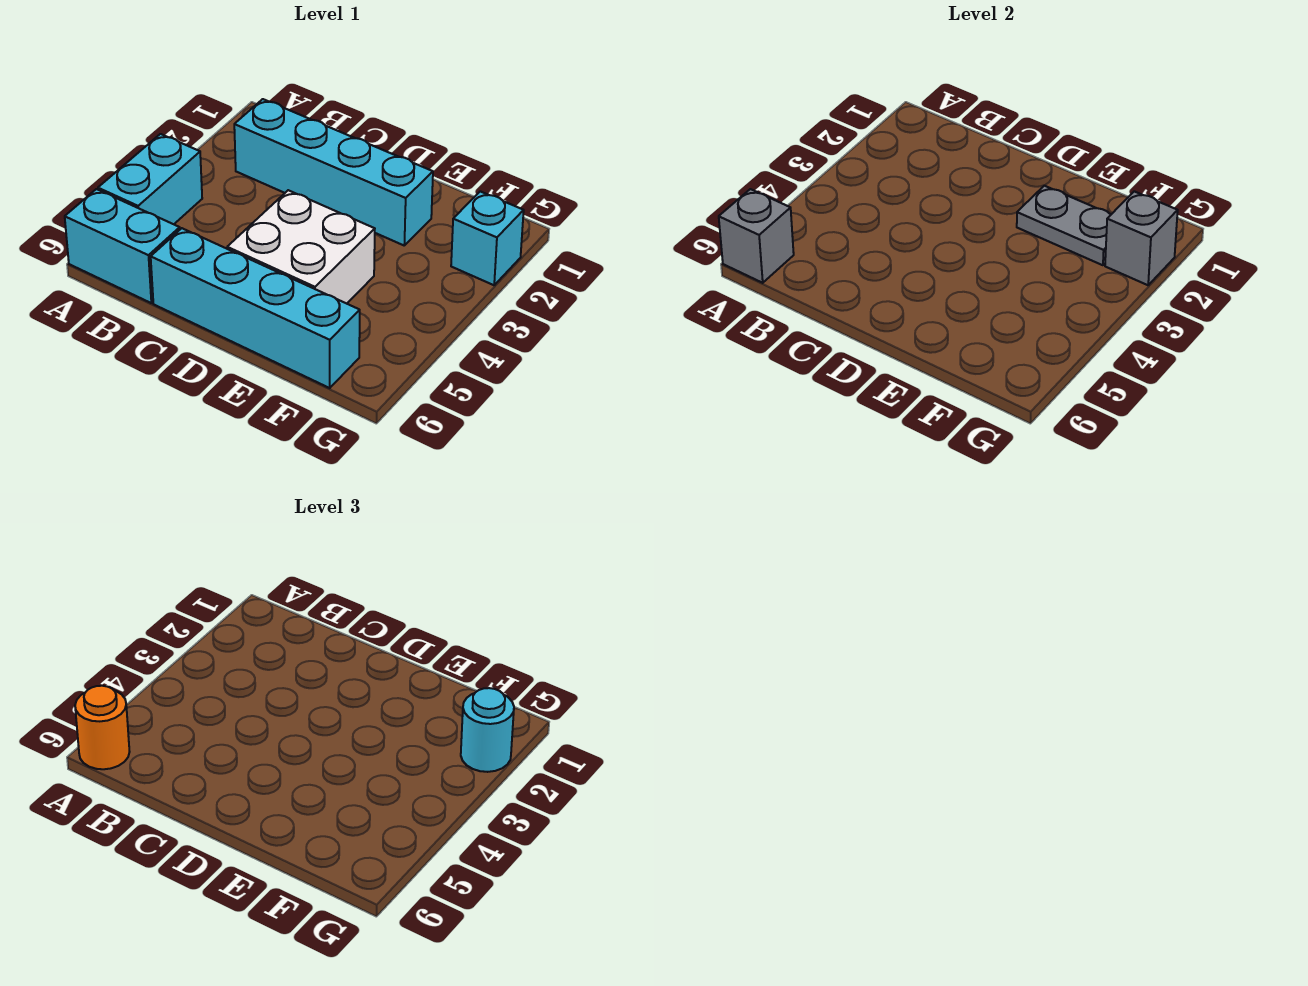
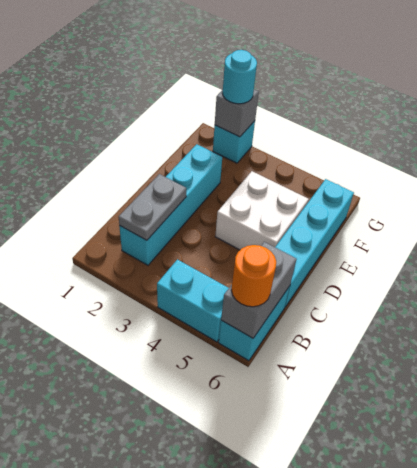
grey 1x1 brick [719,189,794,283] -> grey 1x2 brick [221,242,297,338]
grey 1x2 plate [1017,186,1111,265] -> grey 1x2 plate moved to [119,174,186,240]

